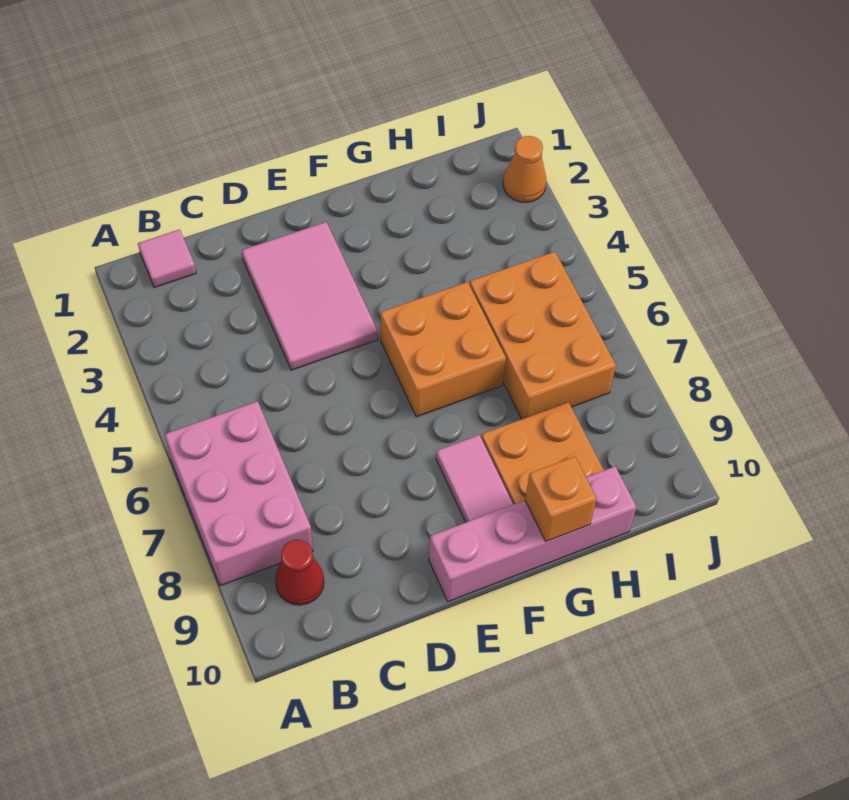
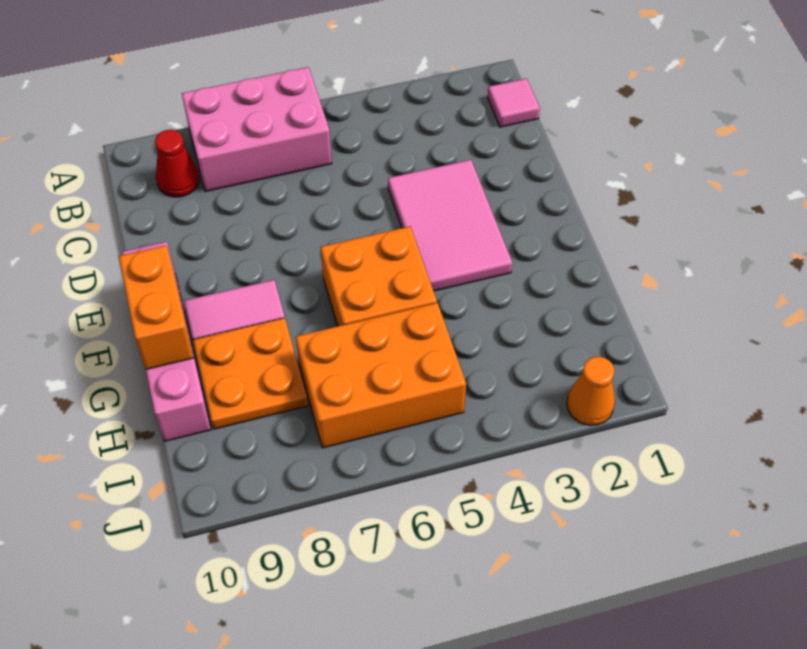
pink 2x3 tile [242,222,378,370] -> pink 2x3 tile turned to [388,160,512,291]
orange 1x1 brick [525,456,597,541] -> orange 1x2 brick [119,246,193,369]

